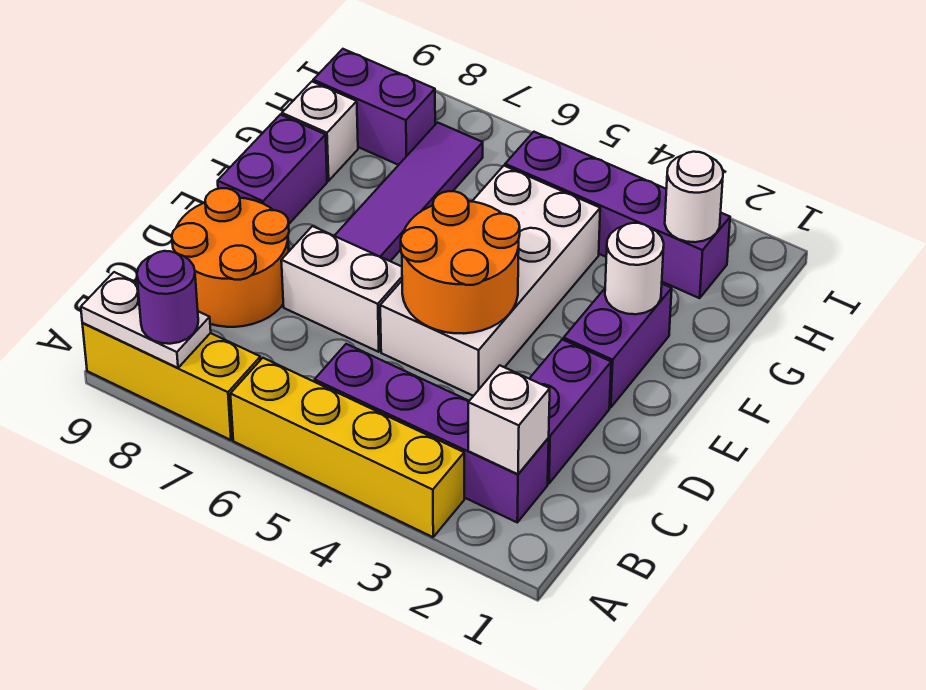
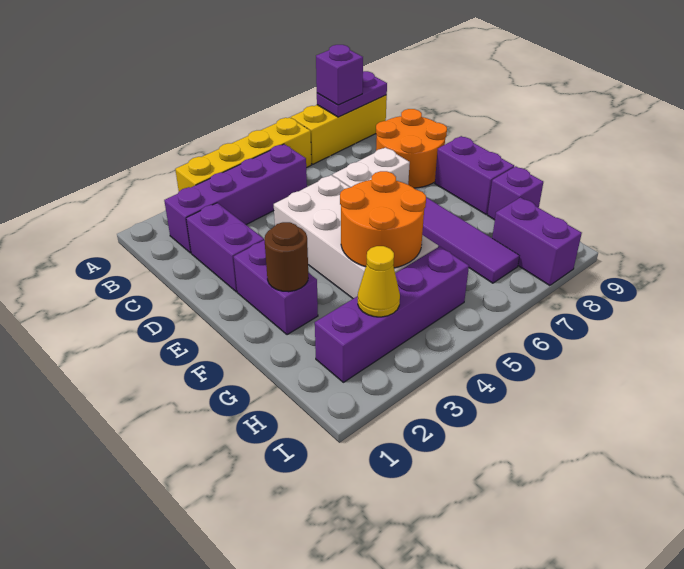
white 1x2 plate [81,272,211,368] -> purple 1x2 plate [317,71,387,117]
purple 1x1 round brick [137,251,198,344] -> purple 1x1 brick [316,45,363,105]
white 1x1 brick [468,365,550,474] -> none
orange 2x2 round brick [401,191,520,334] -> orange 2x2 round brick moved to [340,171,426,268]
white 1x1 round brick [605,223,664,314] -> brown 1x1 round brick [264,222,308,292]
white 1x1 brick [282,82,358,181] -> purple 1x1 brick [488,166,543,220]
white 1x1 round brick [665,152,723,242] -> none
none -> yellow 1x1 cone [358,246,400,317]
purple 1x2 brick [313,49,435,165] -> purple 1x2 brick turned to [492,197,582,286]

